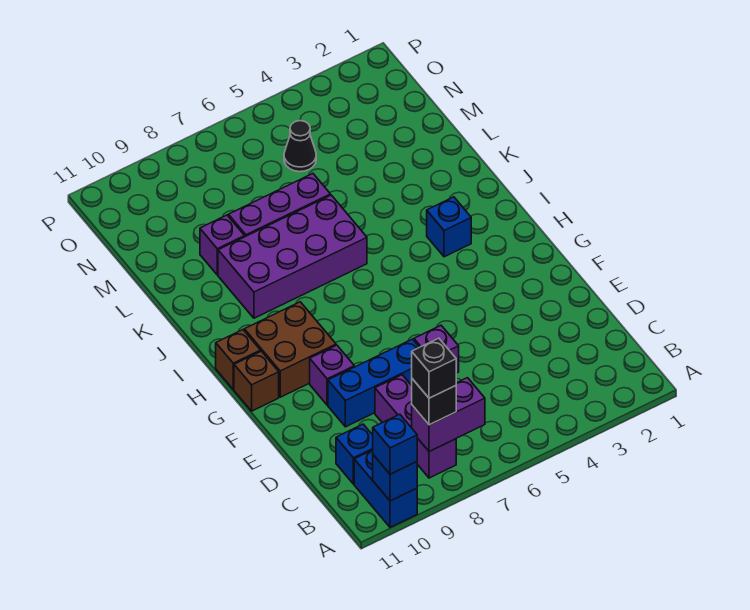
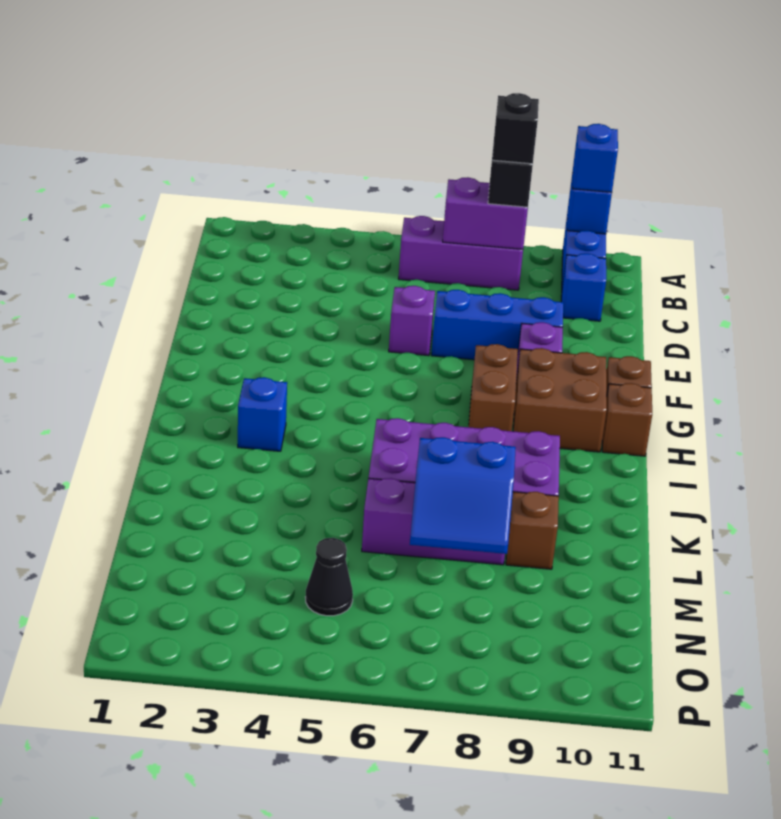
purple 1x3 brick [375,375,456,478] -> purple 1x3 brick turned to [398,216,523,290]
none -> brown 1x2 brick [469,344,518,431]
none -> blue 2x2 slope [410,437,516,554]
purple 1x1 brick [200,215,245,275] -> brown 1x1 brick [506,492,559,569]

